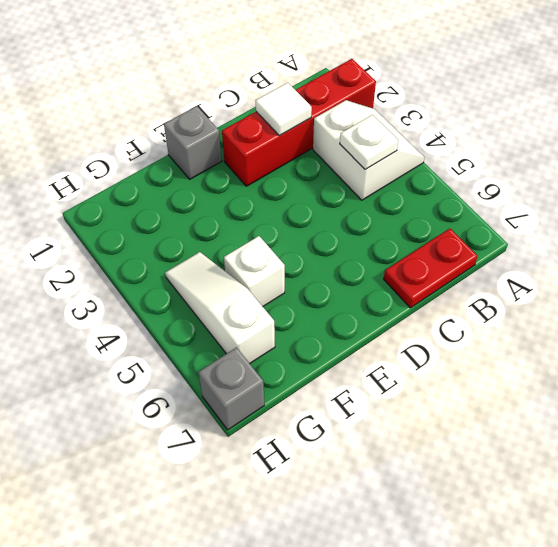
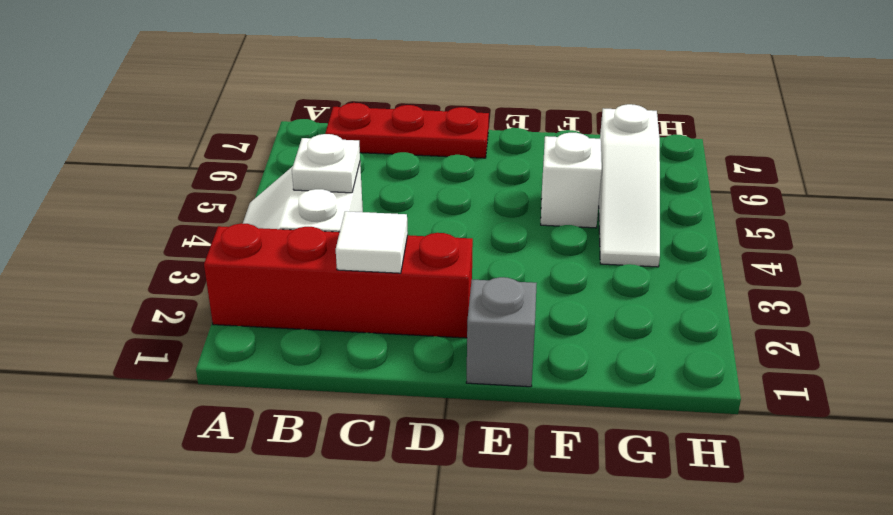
red 1x2 plate [384,229,478,308] -> red 1x3 plate [325,103,489,158]
grey 1x1 brick [198,348,264,430] -> none

